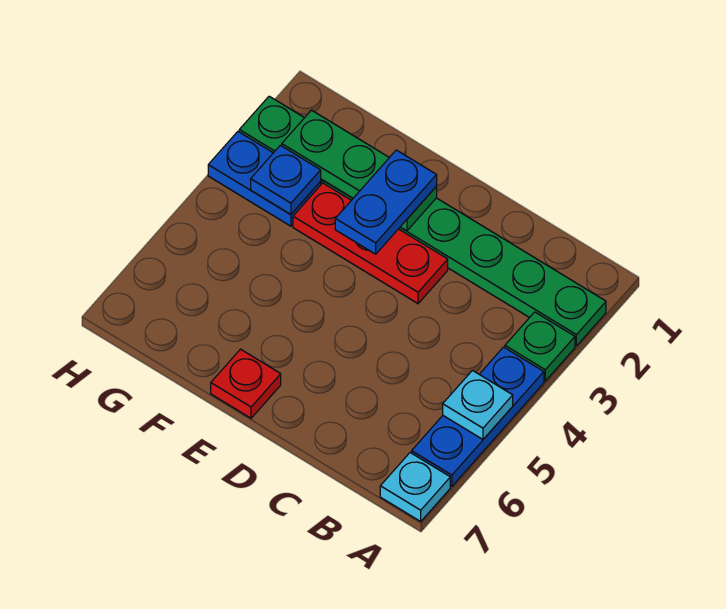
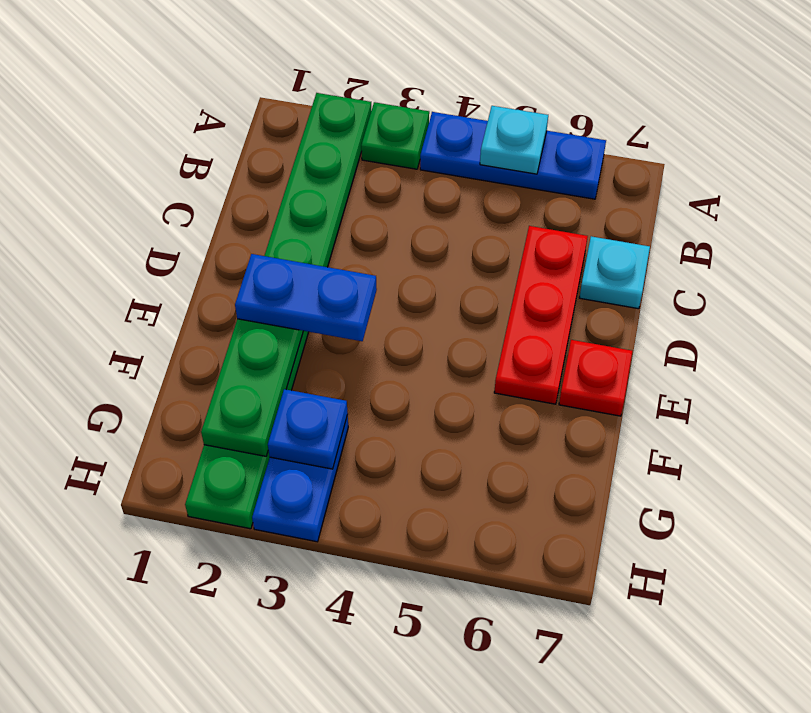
cyan 1x1 plate [380,453,450,521] -> cyan 1x1 plate moved to [579,236,650,309]
red 1x3 plate [293,183,448,303] -> red 1x3 plate moved to [494,226,588,404]

